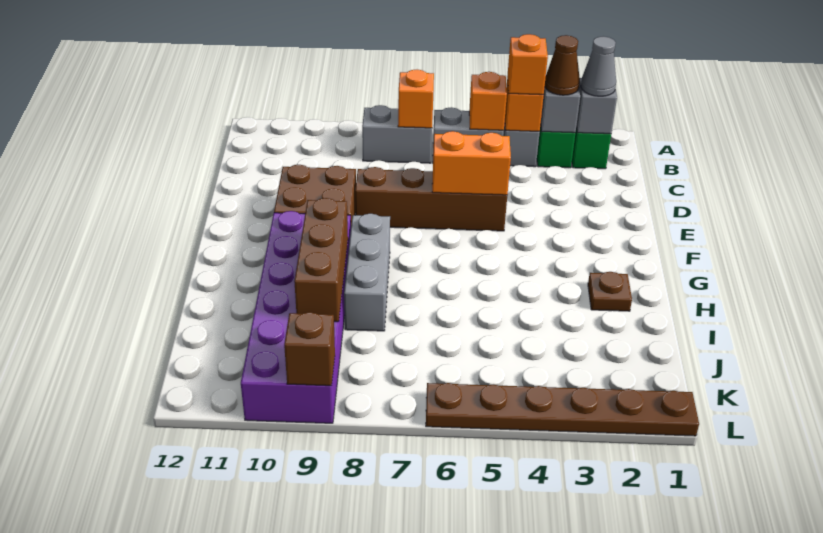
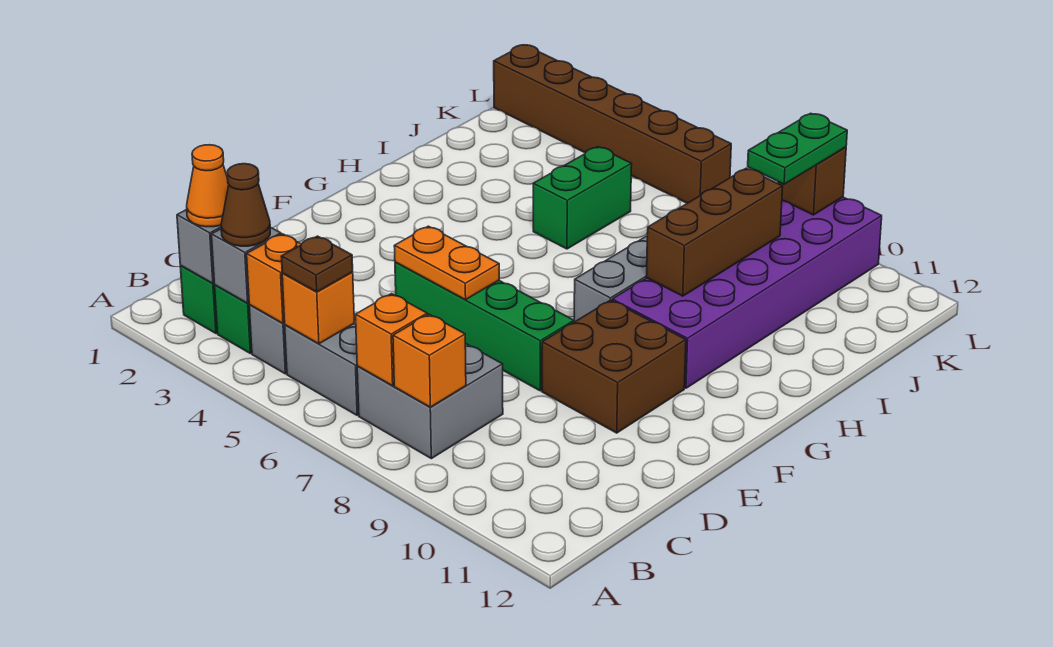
grey 1x1 cone [581,36,616,96] -> orange 1x1 cone [187,145,229,227]
orange 1x1 brick [507,34,548,95] -> orange 1x1 brick moved to [393,314,466,407]
grey 1x2 brick [362,105,432,163] -> grey 2x2 brick [357,343,503,459]
brown 1x4 brick [355,167,507,231] -> green 1x4 brick [395,262,574,391]
orange 1x2 brick [432,131,511,195] -> orange 1x2 plate [394,226,499,300]
brown 1x1 plate [588,272,632,311] -> brown 1x1 plate moved to [281,236,353,292]
none -> green 1x2 brick [533,147,632,249]
none -> green 1x2 plate [748,113,847,184]
brown 1x6 plate [426,383,699,436] -> brown 1x6 brick [494,45,731,203]

